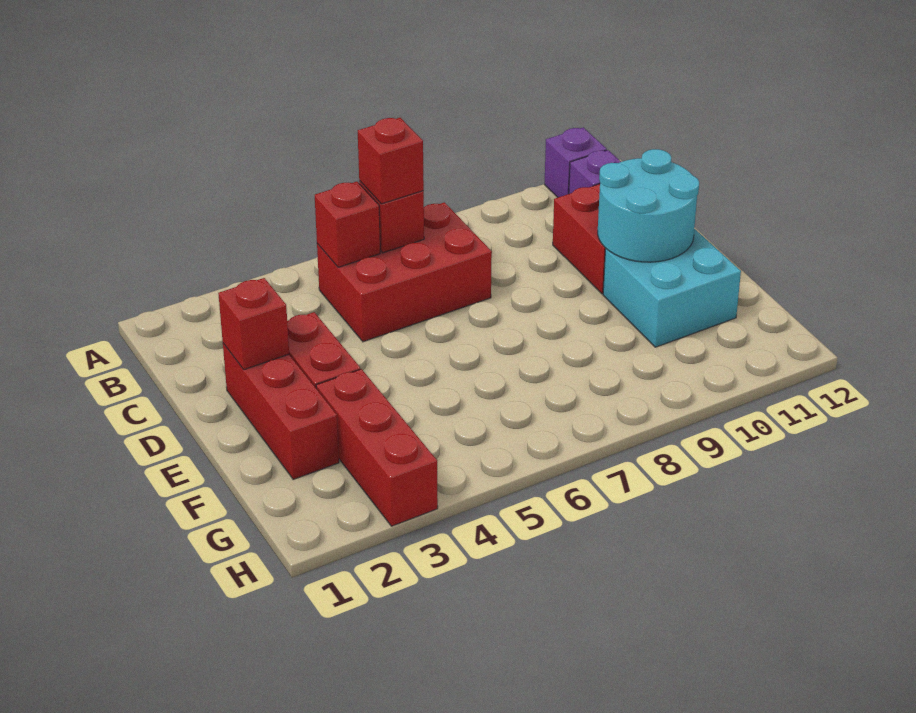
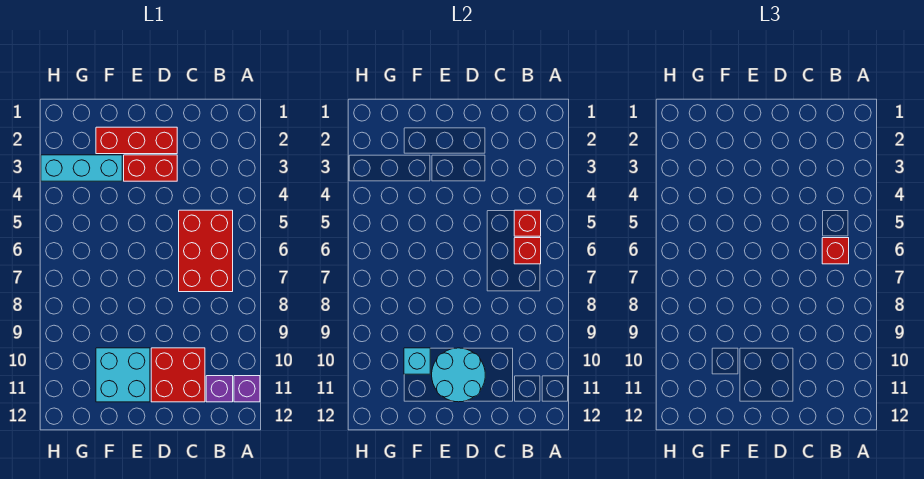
red 1x1 brick [218,278,289,370] -> none
red 1x3 brick [316,369,438,526] -> cyan 1x3 brick [41,155,122,181]
none -> cyan 1x1 brick [404,348,430,374]

